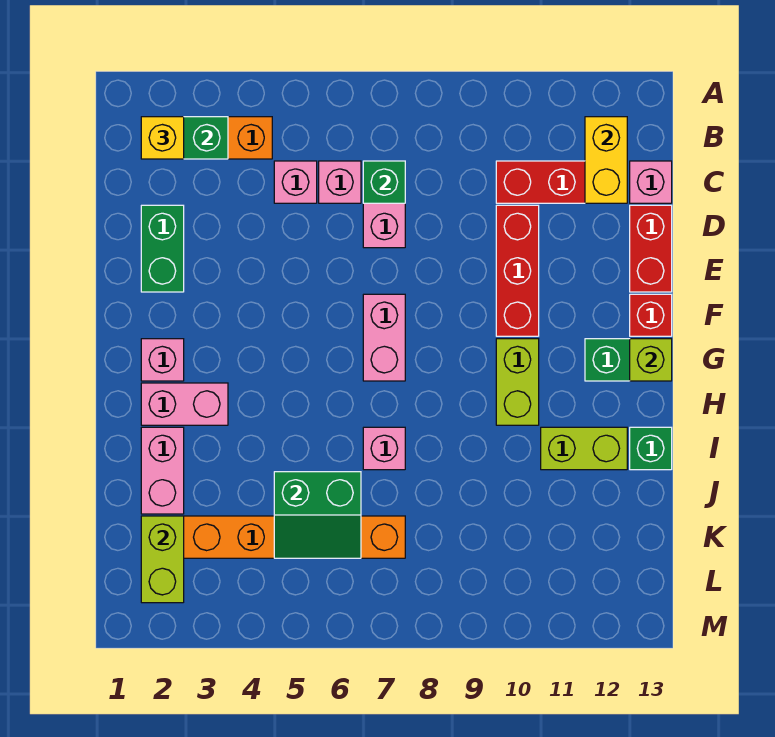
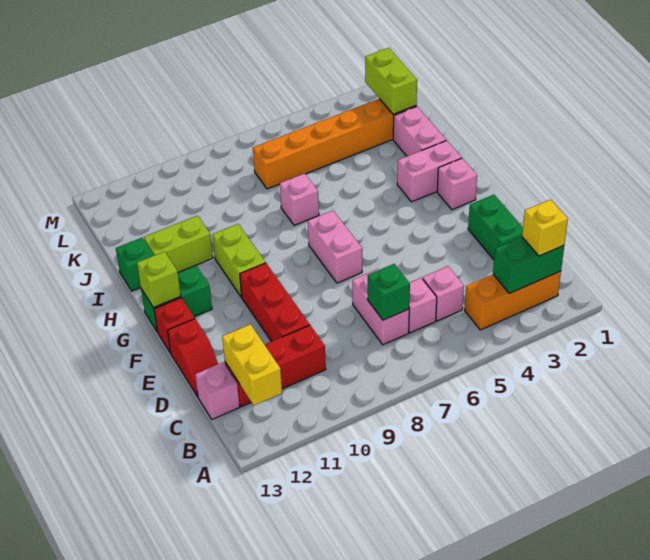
red 1x2 brick [630,205,672,292] -> red 1x2 slope [168,319,218,397]
green 2x2 slope [274,472,361,558] -> none

